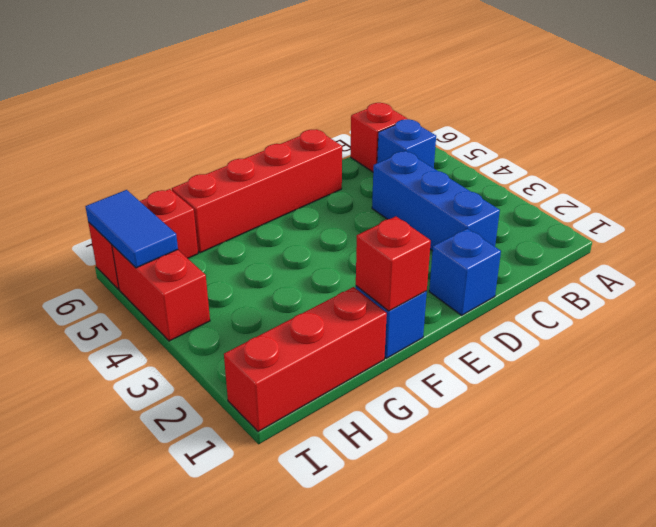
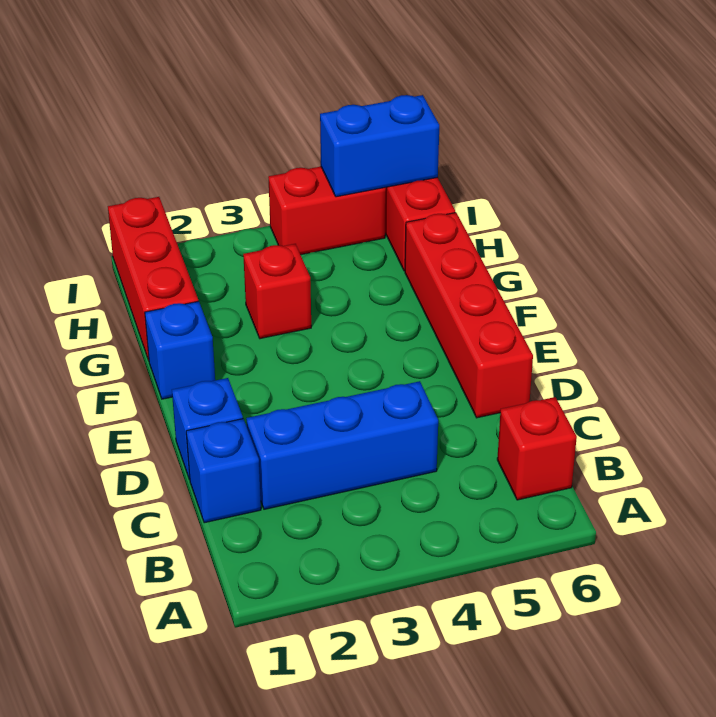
blue 1x1 brick [377,119,436,168] -> blue 1x1 brick moved to [186,419,261,523]
red 1x1 brick [356,216,431,311] -> red 1x1 brick moved to [243,244,311,339]
blue 1x2 tile [85,190,178,268] -> blue 1x2 brick [320,95,439,197]

